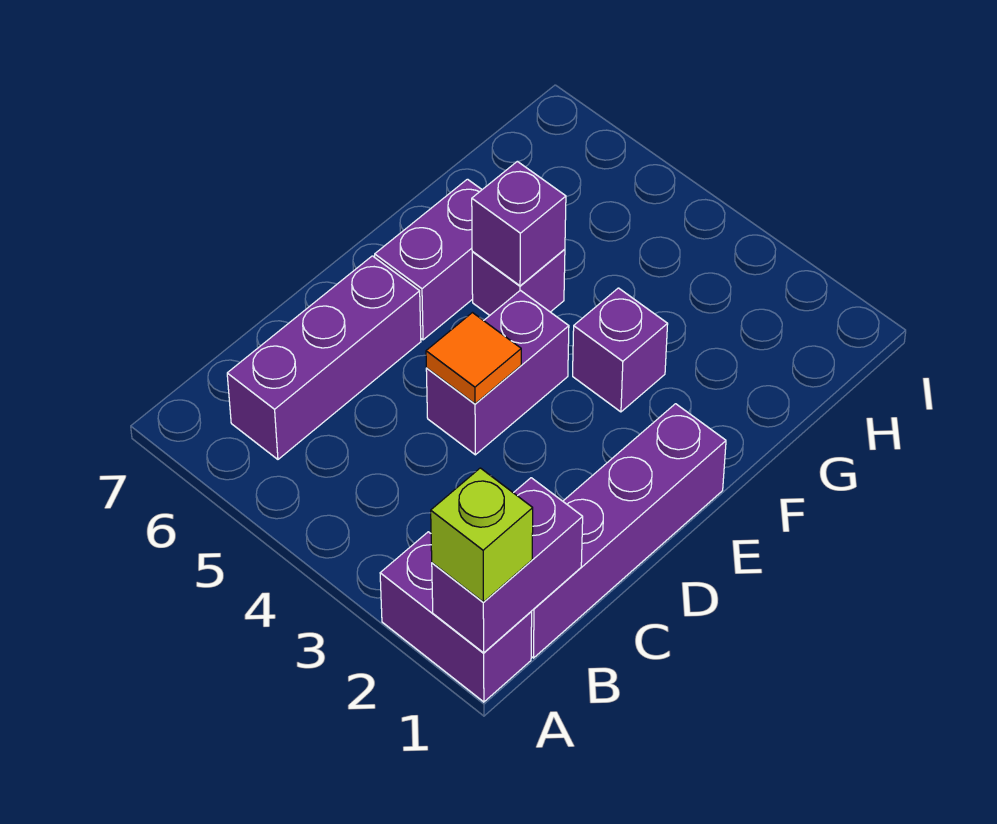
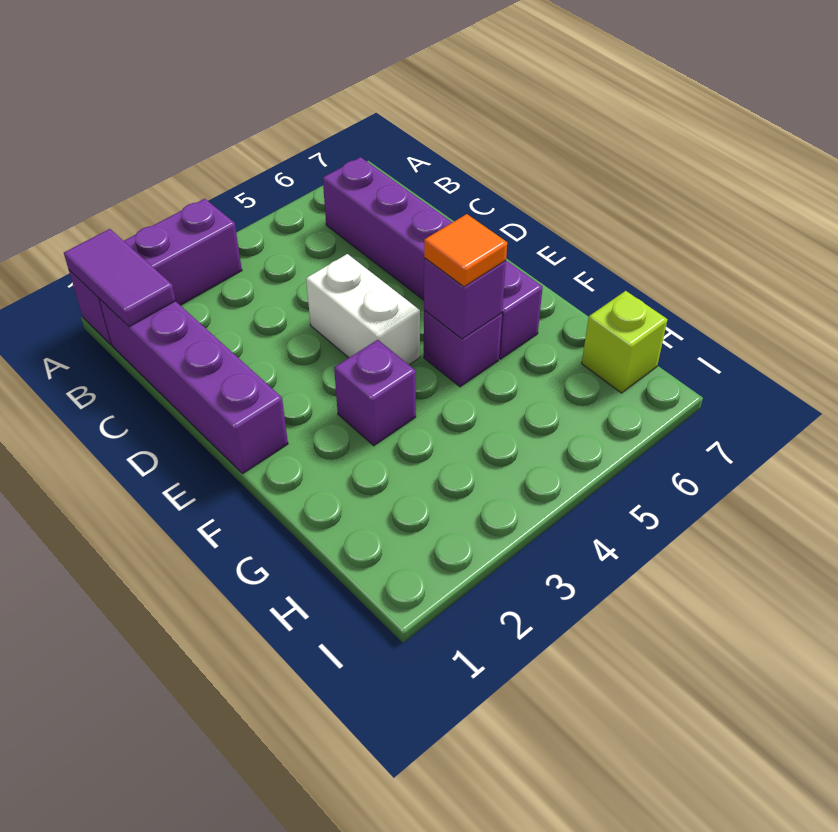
purple 1x2 brick [380,532,532,702] -> purple 1x3 brick [69,199,242,344]
purple 1x2 brick [432,478,583,653] -> purple 1x2 tile [64,229,176,327]
lime 1x1 brick [431,468,533,602] -> lime 1x1 brick moved to [582,291,667,393]
purple 1x2 brick [426,290,569,455] -> white 1x2 brick [306,254,420,365]
orange 1x1 tile [426,313,521,404] -> orange 1x1 tile moved to [424,214,507,287]

